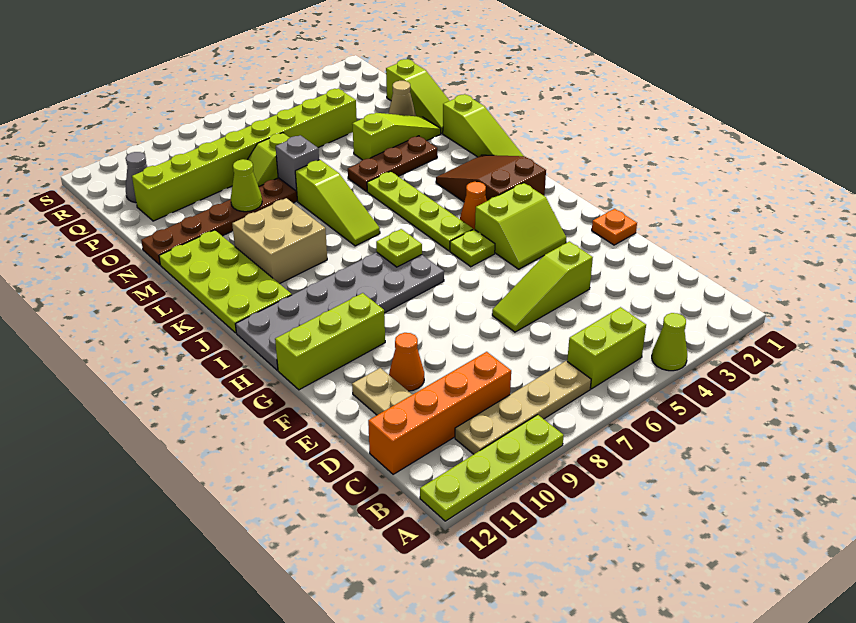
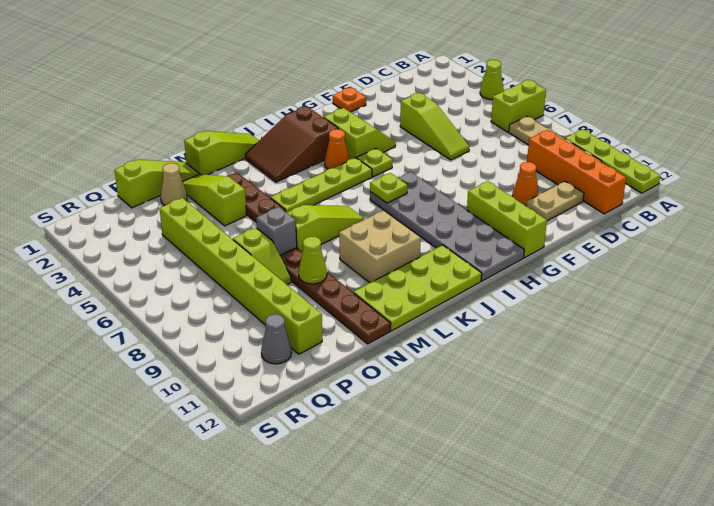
lime 1x2 brick [567,307,646,389] -> lime 1x2 brick turned to [491,80,546,132]

